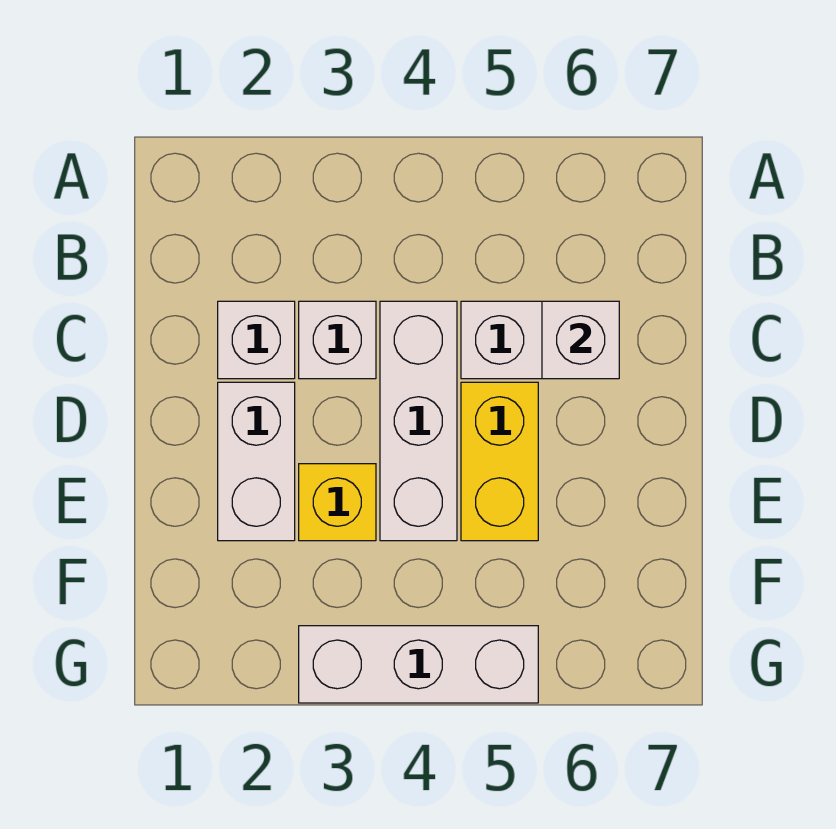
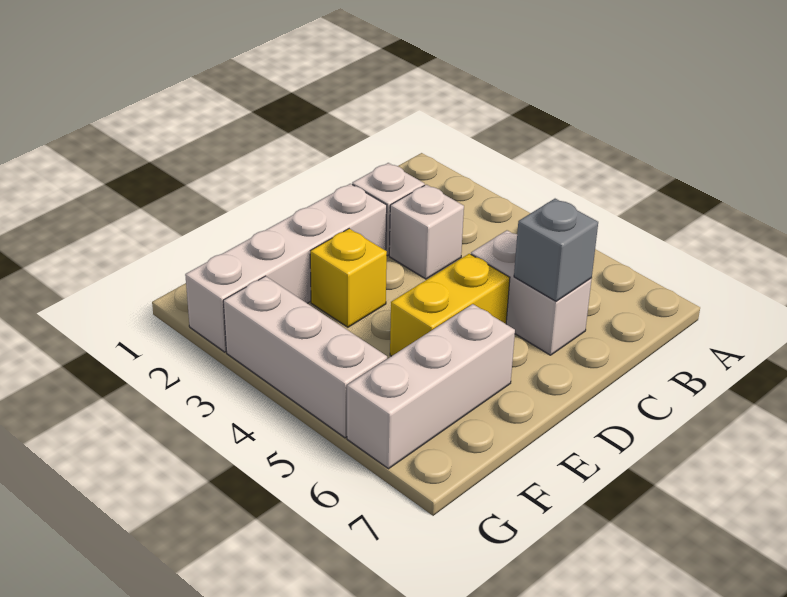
white 1x3 brick [380,301,457,541] -> white 1x3 brick moved to [347,304,515,469]
white 1x1 brick [542,301,619,379] -> grey 1x1 brick [514,199,598,301]
white 1x2 brick [218,382,295,541] -> white 1x4 brick [185,184,387,352]

